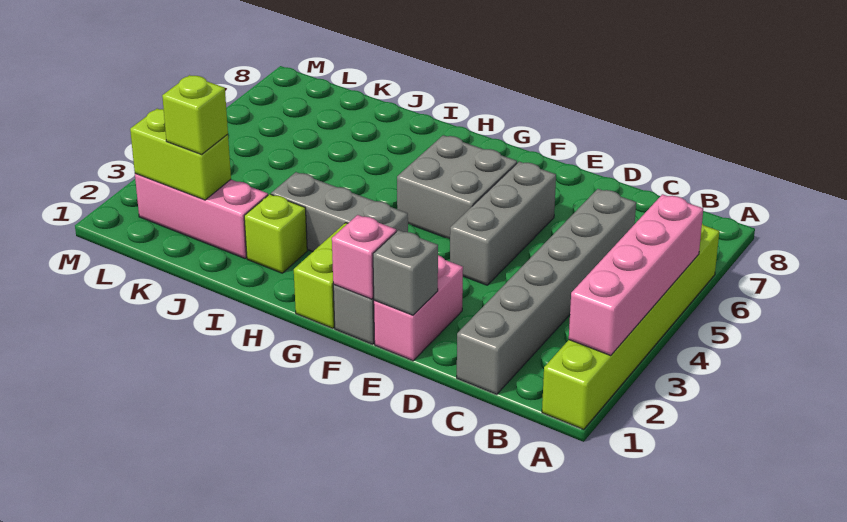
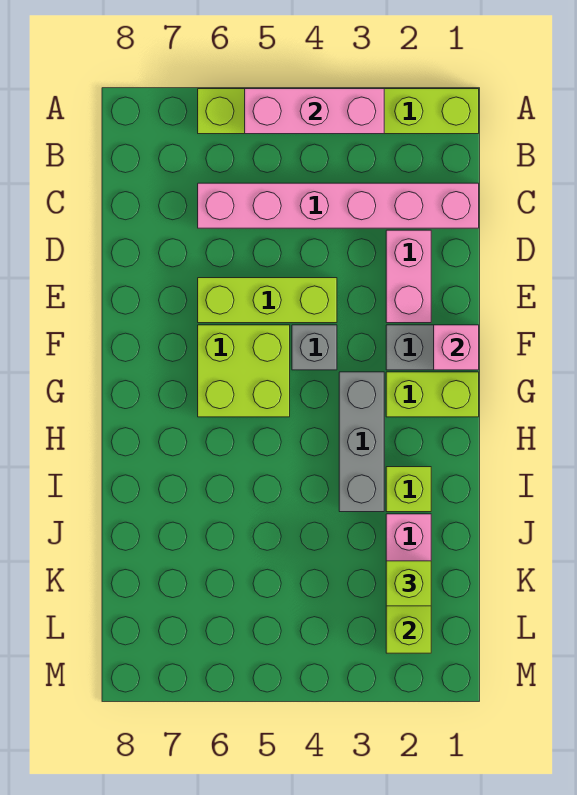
pink 1x4 brick [569,194,703,356] -> pink 1x3 brick [245,89,384,134]
grey 1x6 brick [457,189,636,394] -> pink 1x6 brick [198,183,479,228]
pink 1x2 brick [374,255,463,361] -> pink 1x2 brick turned to [386,230,431,323]
grey 1x1 brick [373,230,438,315] -> grey 1x1 brick moved to [292,325,337,370]
grey 1x3 brick [450,161,556,285] -> lime 1x3 brick [198,278,337,323]
grey 2x2 brick [397,135,517,239] -> lime 2x2 brick [198,325,290,417]

